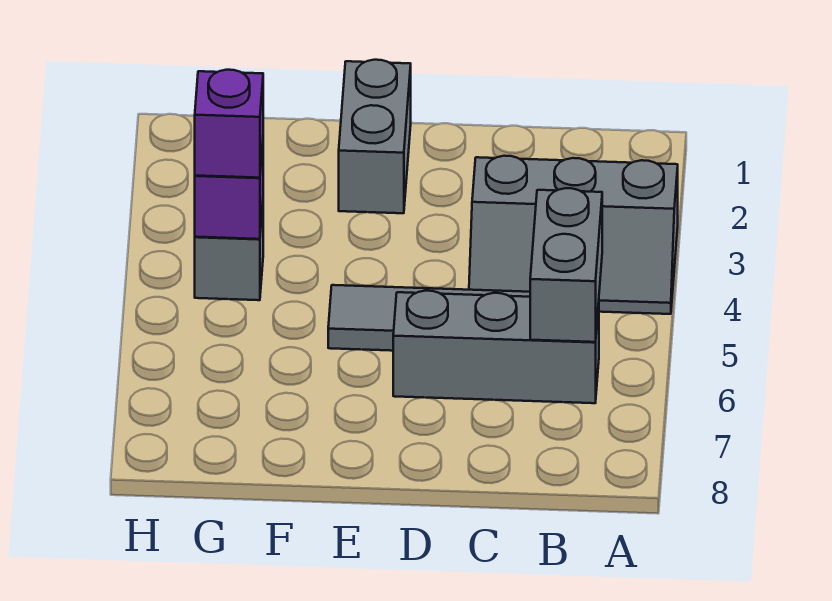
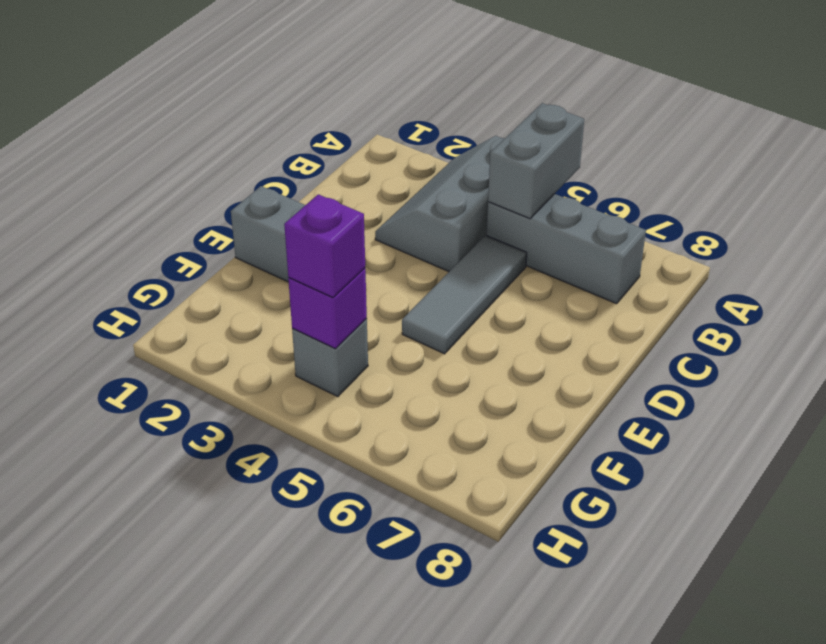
grey 2x3 slope [469,156,678,314] -> grey 2x3 slope turned to [375,136,505,272]
grey 1x2 brick [530,188,602,342] -> grey 1x2 brick turned to [488,103,584,219]
grey 1x3 brick [393,291,599,403] -> grey 1x3 brick turned to [487,194,646,304]

